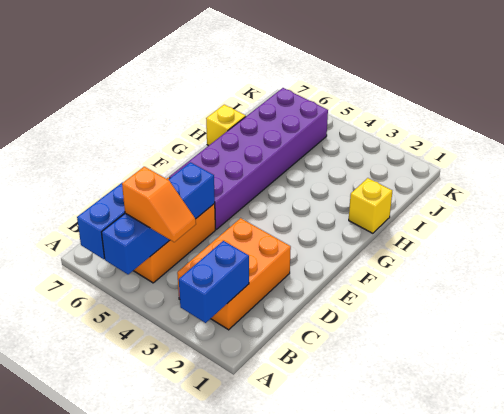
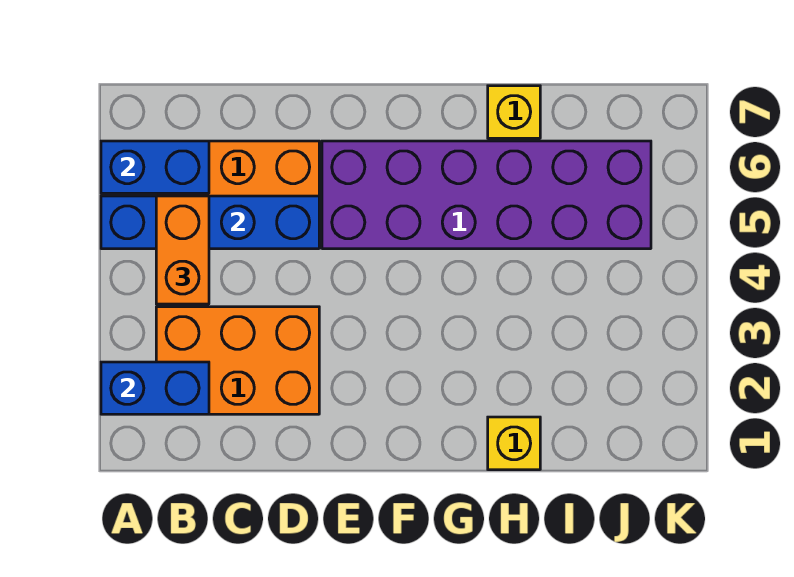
orange 1x2 slope [122,167,196,242] -> orange 1x2 brick [156,196,209,304]

